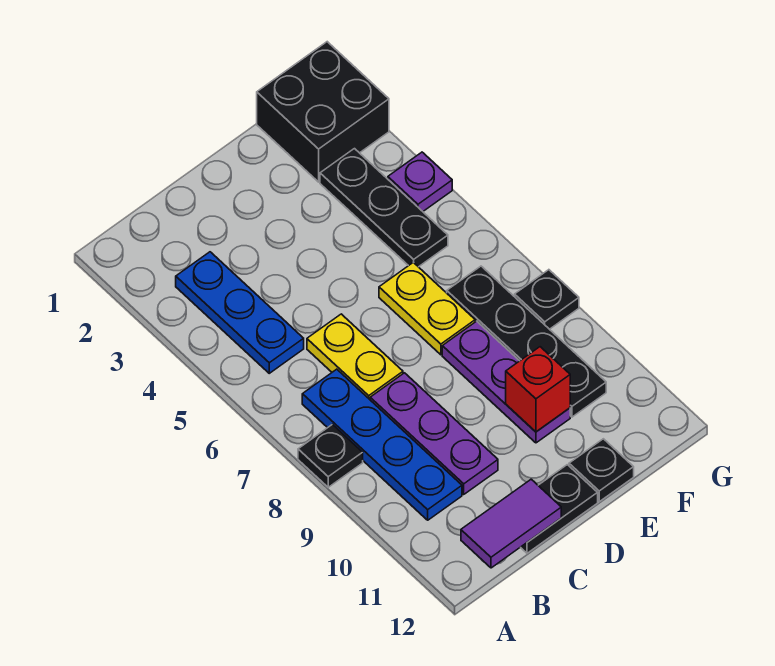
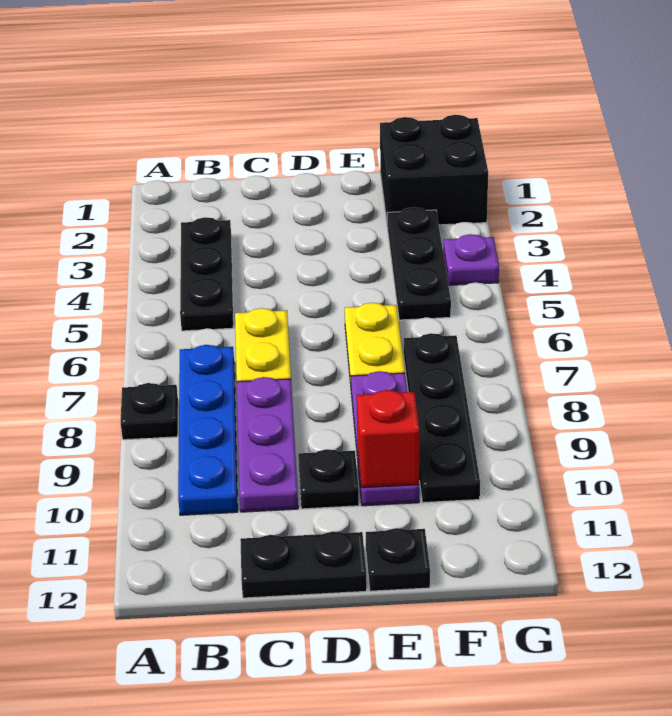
blue 1x3 plate [176,252,304,373] -> black 1x3 plate [180,217,233,331]
purple 1x2 tile [461,479,561,568] -> none
black 1x1 plate [515,270,579,329] -> black 1x1 plate moved to [298,449,359,509]

